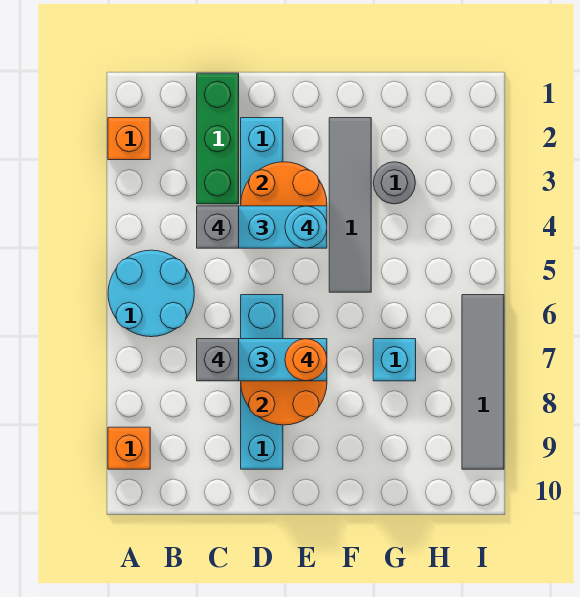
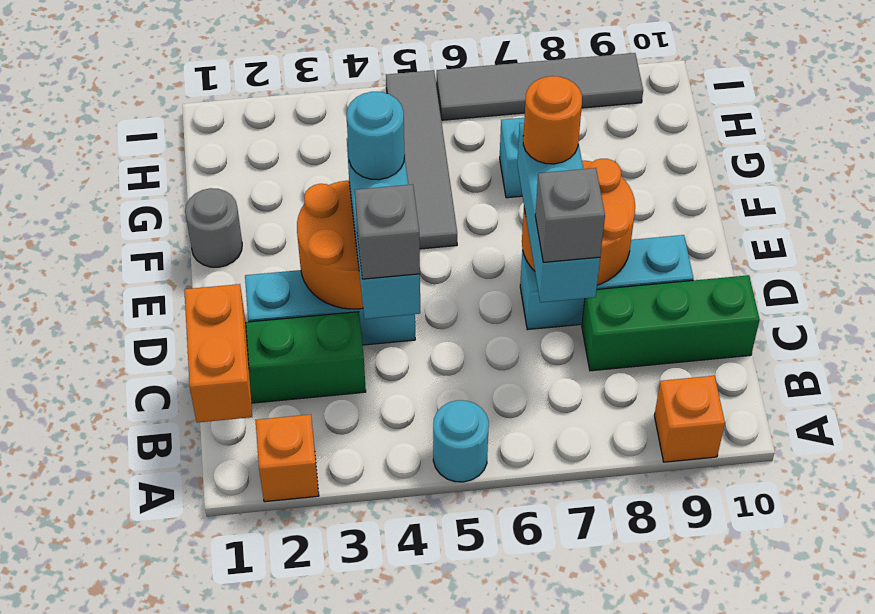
cyan 2x2 round brick [108,250,194,337] -> cyan 1x1 round brick [433,400,489,482]
none -> orange 1x2 brick [184,284,252,423]
none -> green 1x3 brick [582,275,760,371]
cyan 1x4 brick [241,295,283,469] -> cyan 1x3 brick [520,235,693,330]
grey 1x4 tile [329,118,371,292] -> grey 1x4 tile turned to [386,70,457,249]
grey 1x1 round brick [373,162,415,204] -> grey 1x1 round brick moved to [185,188,242,267]

